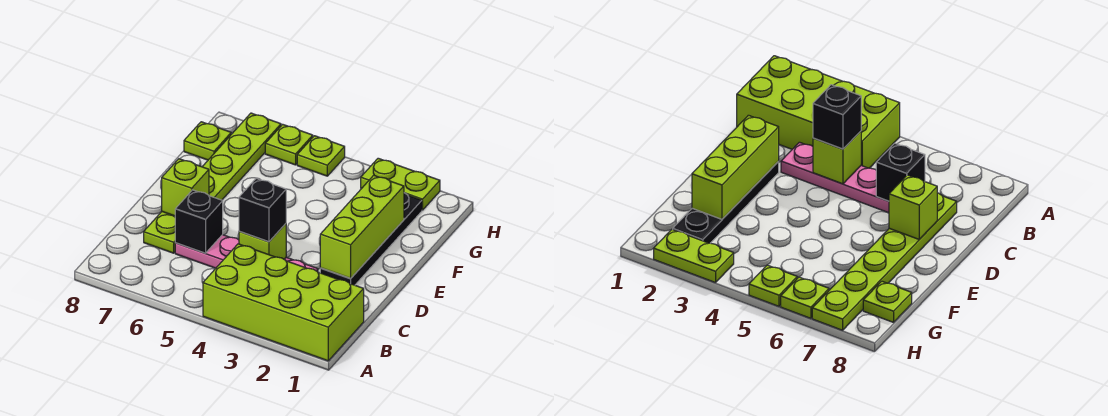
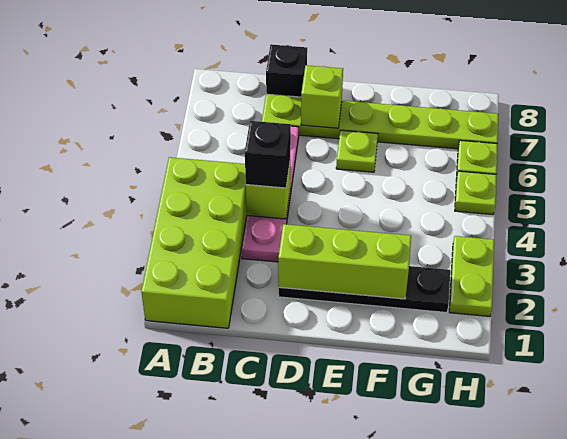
black 1x1 brick [175,190,223,253] -> black 1x1 brick moved to [266,44,307,97]
lime 1x1 plate [184,122,231,160] -> lime 1x1 plate moved to [336,130,378,172]

